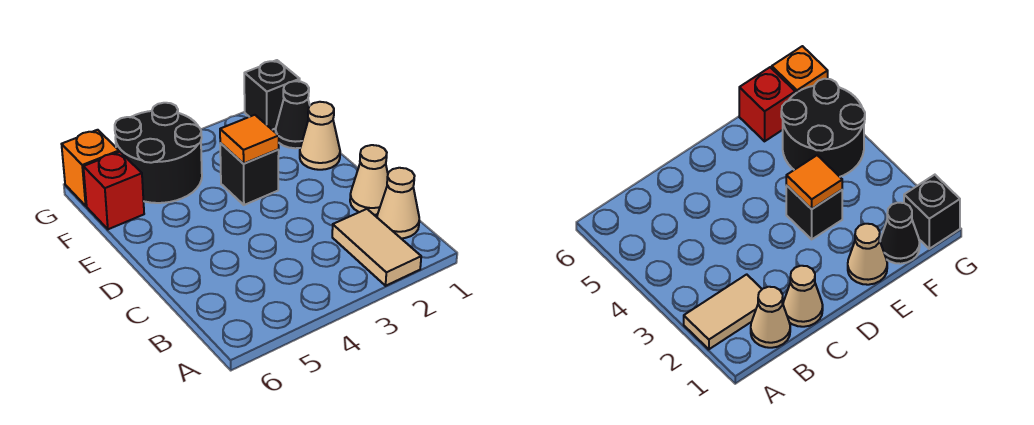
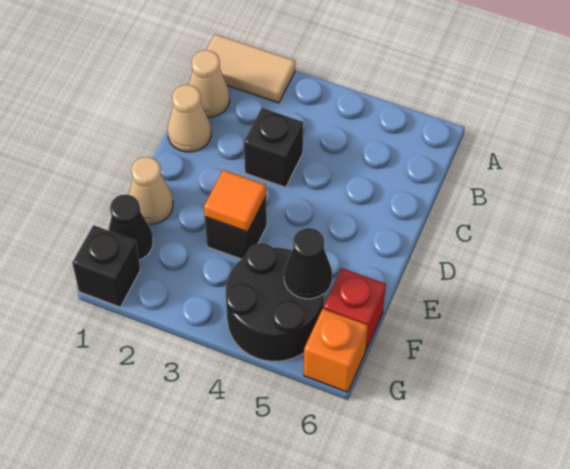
tan 1x2 tile [332,209,421,286] -> tan 1x2 tile turned to [206,34,295,103]
none -> black 1x1 brick [244,108,303,187]
none -> black 1x1 cone [284,228,332,299]

